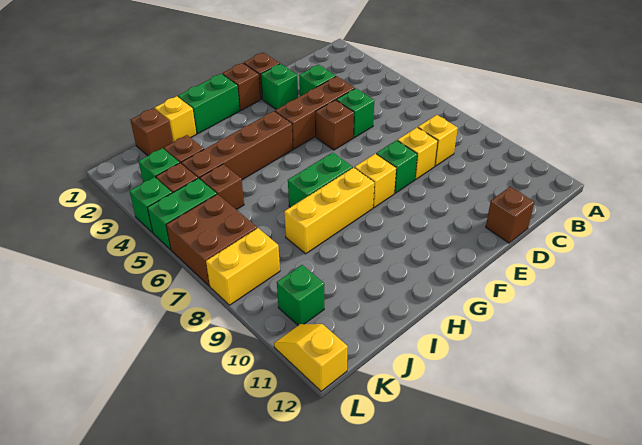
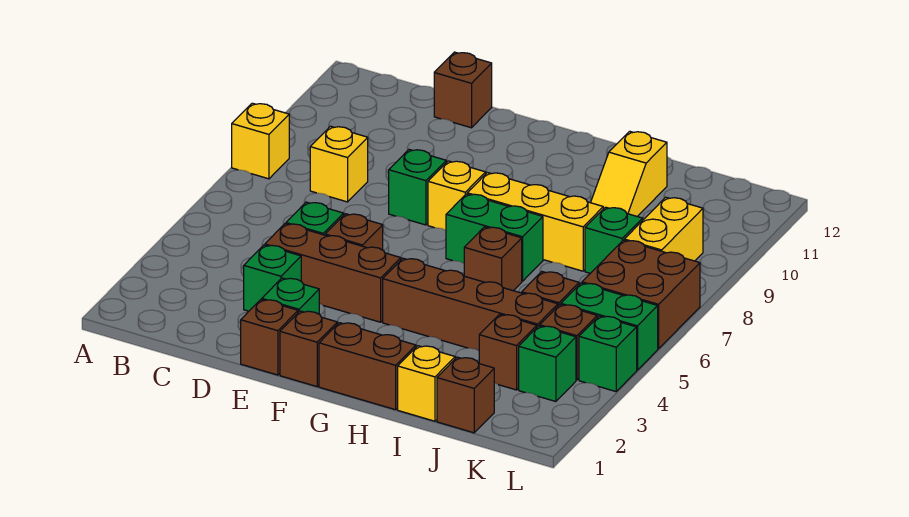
yellow 1x1 brick [398,127,438,179] -> yellow 1x1 brick moved to [232,103,289,179]
green 1x2 brick [178,74,240,134] -> brown 1x2 brick [319,323,416,410]
none -> brown 1x1 brick [464,227,522,291]
yellow 1x2 brick [206,228,280,305] -> yellow 1x2 brick turned to [624,197,703,261]
green 1x1 brick [277,265,324,325] -> green 1x1 brick moved to [585,207,643,273]
yellow 1x2 slope [274,324,348,391] -> yellow 1x2 slope moved to [590,131,667,216]

